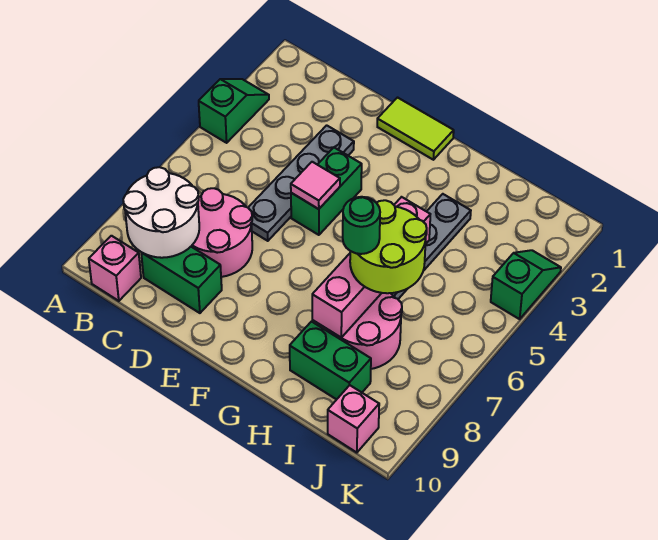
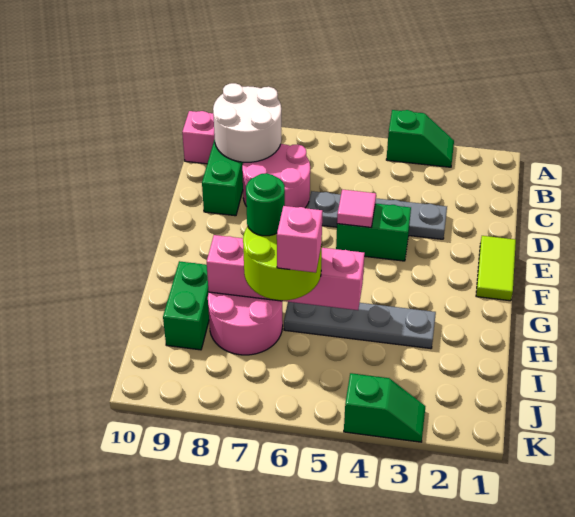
pink 1x1 brick [328,385,379,453] -> pink 1x1 brick moved to [277,206,323,273]

